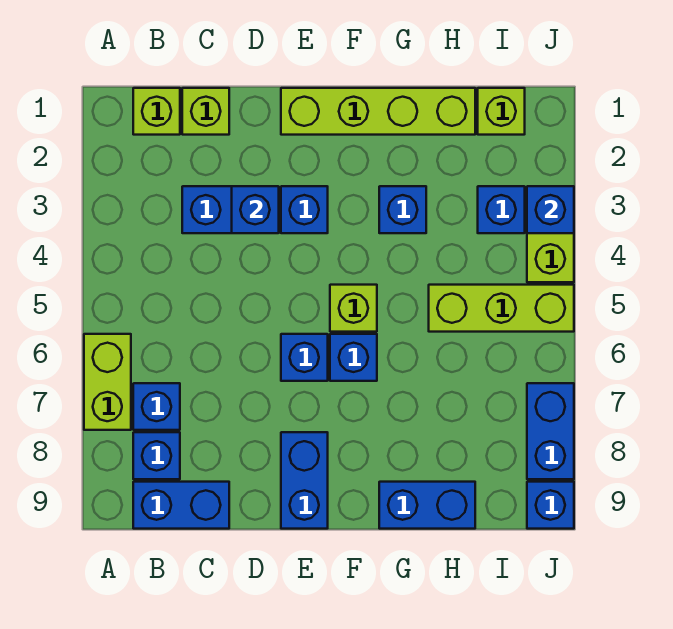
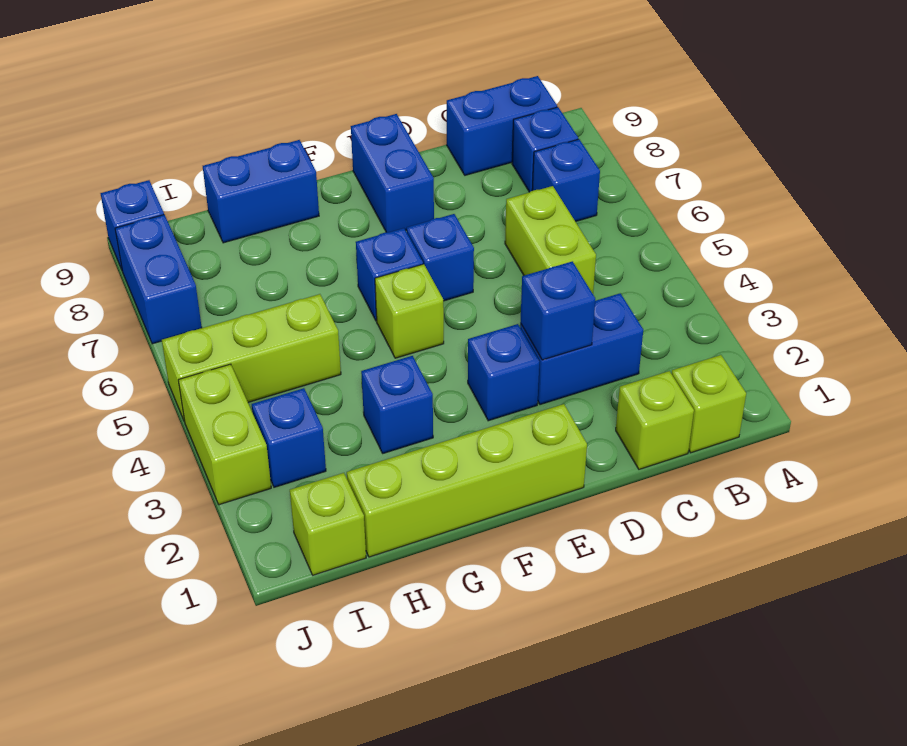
lime 1x2 brick [84,334,131,430] -> lime 1x2 brick moved to [505,186,596,294]
blue 1x1 brick [527,186,574,233] -> none

